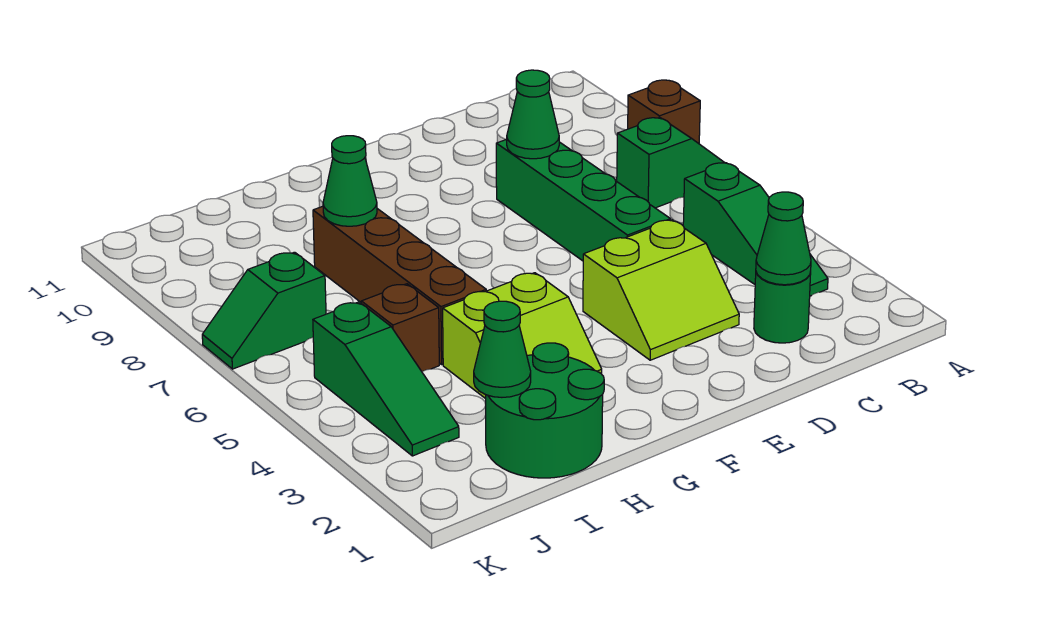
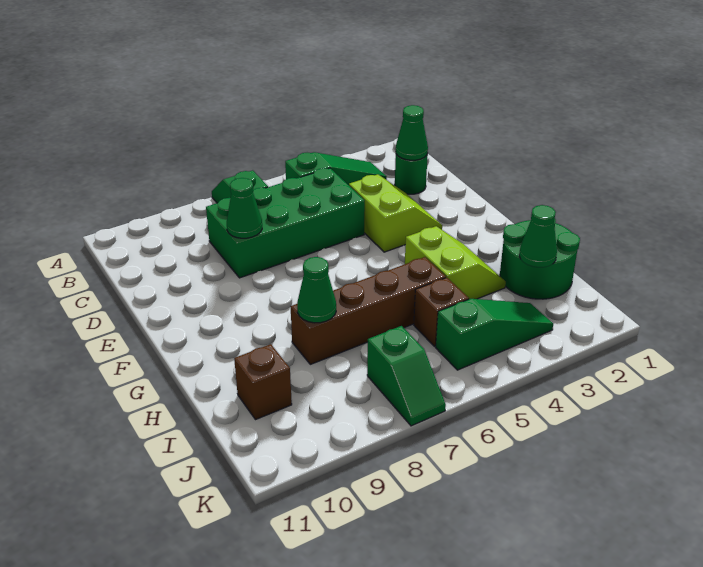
brown 1x1 brick [628,80,700,144] -> brown 1x1 brick moved to [234,344,292,420]
green 1x4 brick [496,139,670,261] -> green 2x4 brick [206,168,365,278]

